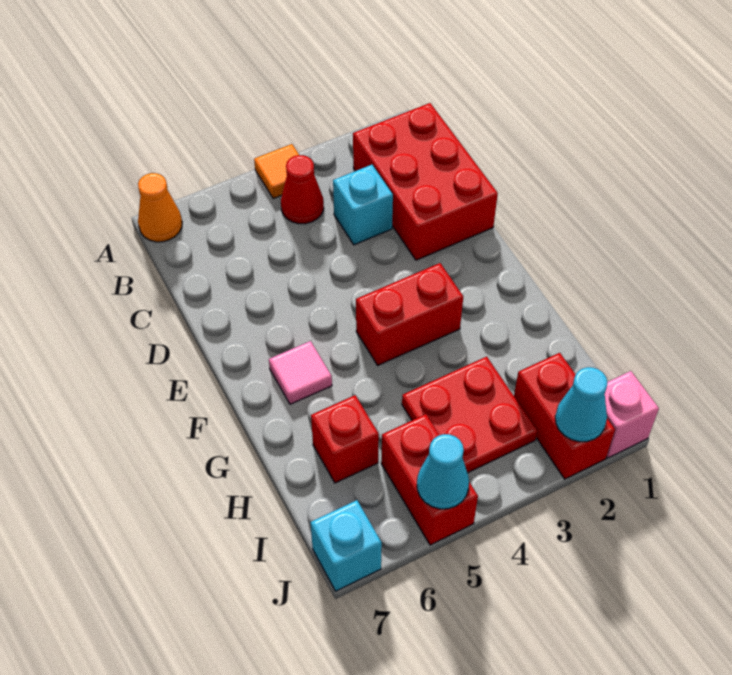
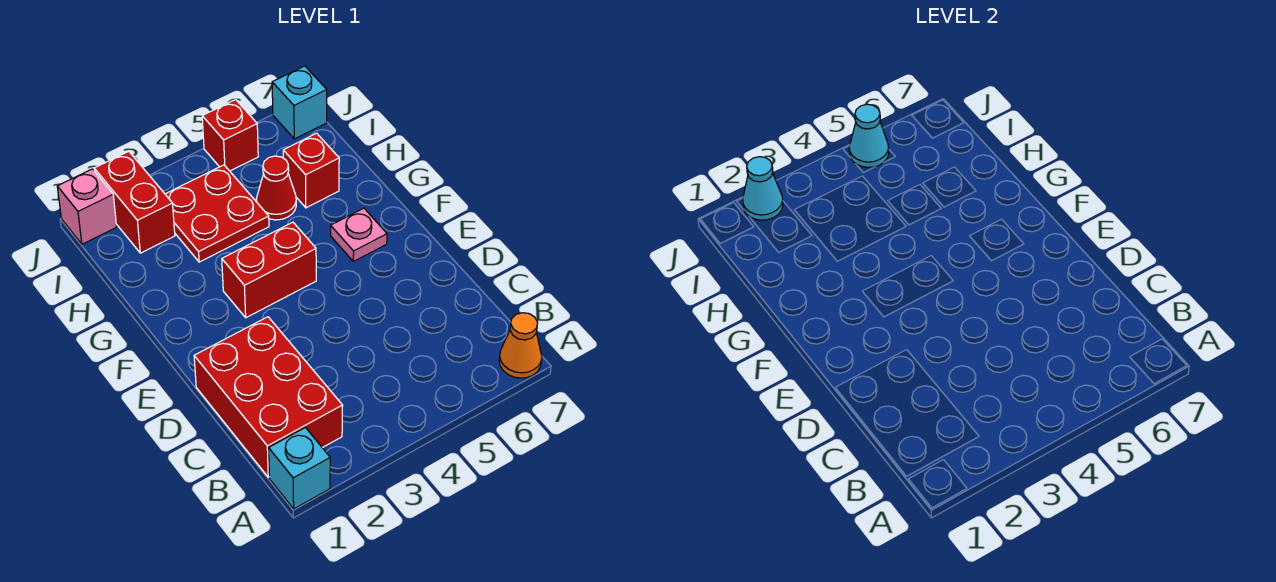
orange 1x1 tile [254,144,299,199] -> none
red 1x1 cone [281,155,324,224] -> red 1x1 cone moved to [256,156,296,220]
cyan 1x1 brick [333,165,393,245] -> cyan 1x1 brick moved to [269,428,330,509]
pink 1x1 tile [269,341,332,404] -> pink 1x1 plate [331,208,387,261]
red 1x2 brick [381,414,478,545] -> red 1x1 brick [202,100,258,171]

